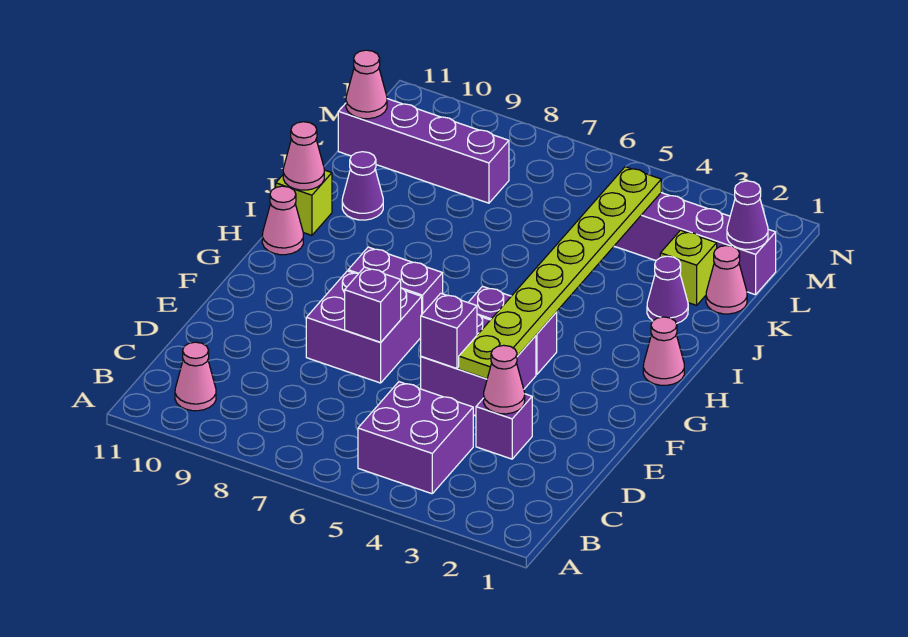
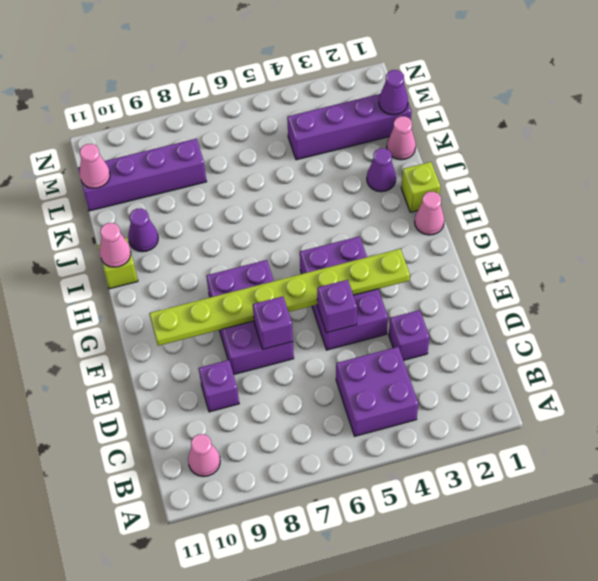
pink 1x1 cone [484,345,525,414] -> none
none -> purple 1x1 brick [198,360,239,412]
lime 1x8 plate [459,167,661,379] -> lime 1x8 plate turned to [149,249,410,346]
pink 1x1 cone [262,186,303,255] -> none
lime 1x1 brick [660,230,717,305] -> lime 1x1 brick moved to [401,162,440,212]

